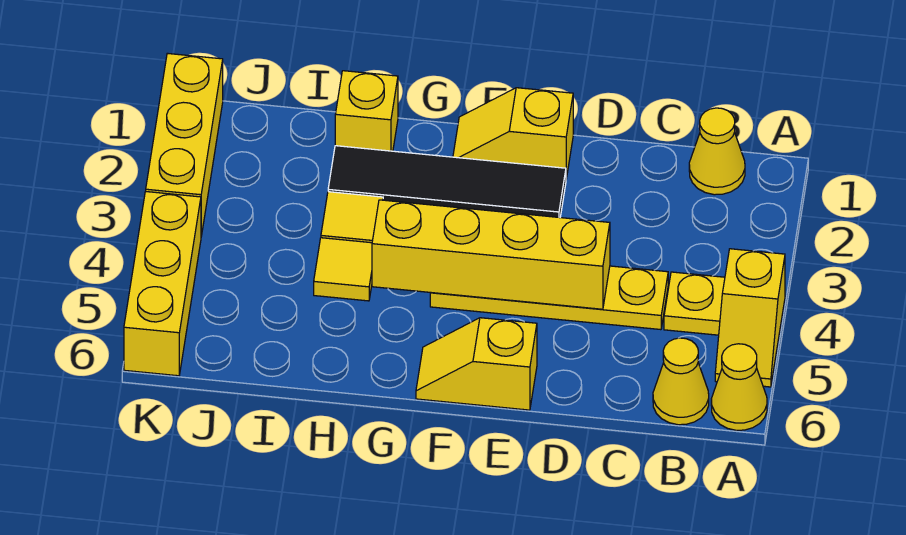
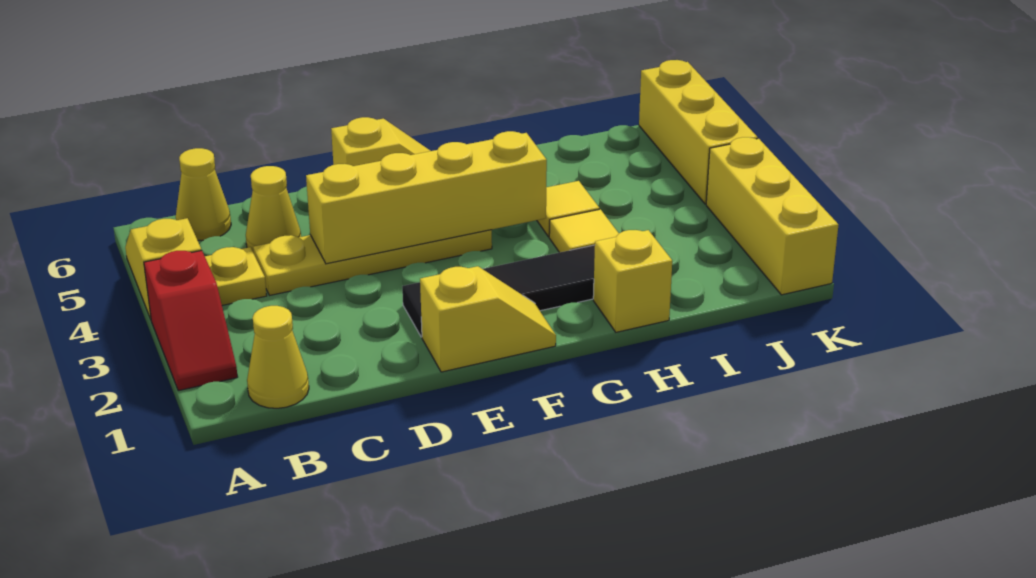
none -> red 1x2 slope [144,250,238,391]
yellow 1x1 cone [711,344,767,430] -> yellow 1x1 cone moved to [246,166,301,253]

